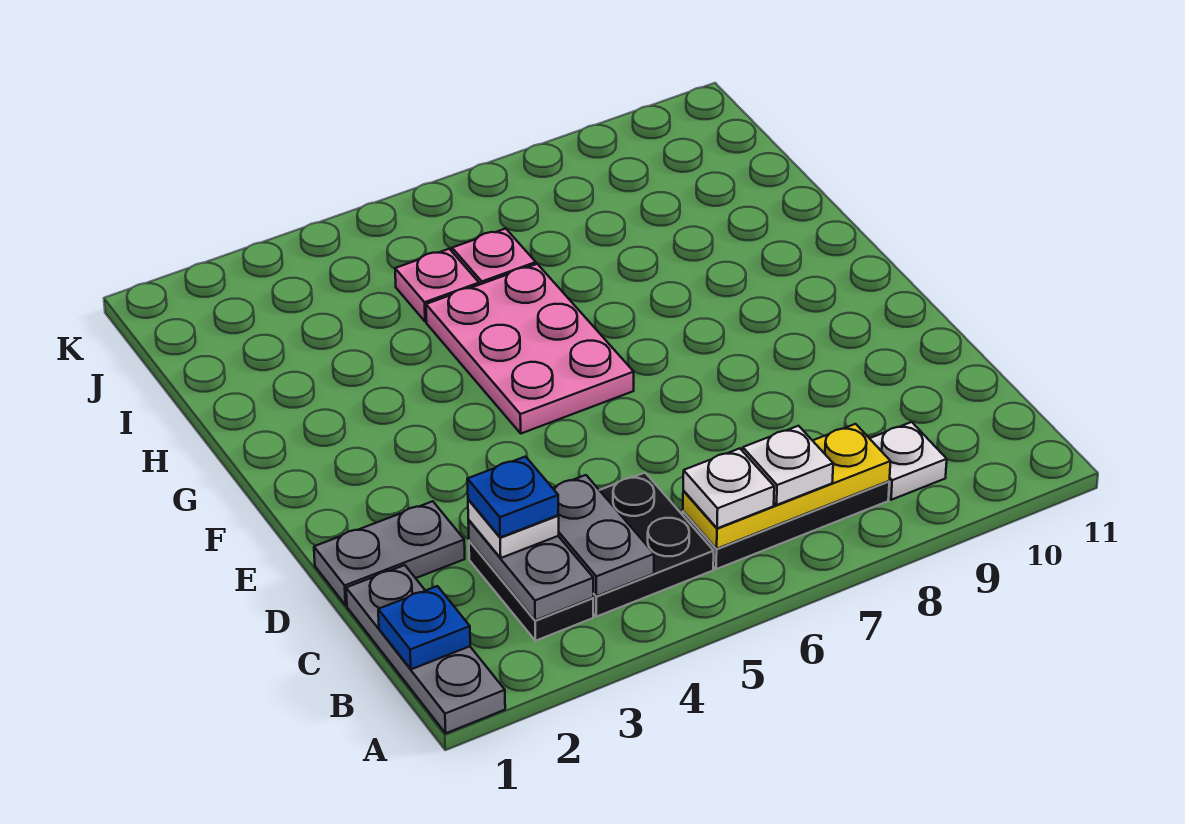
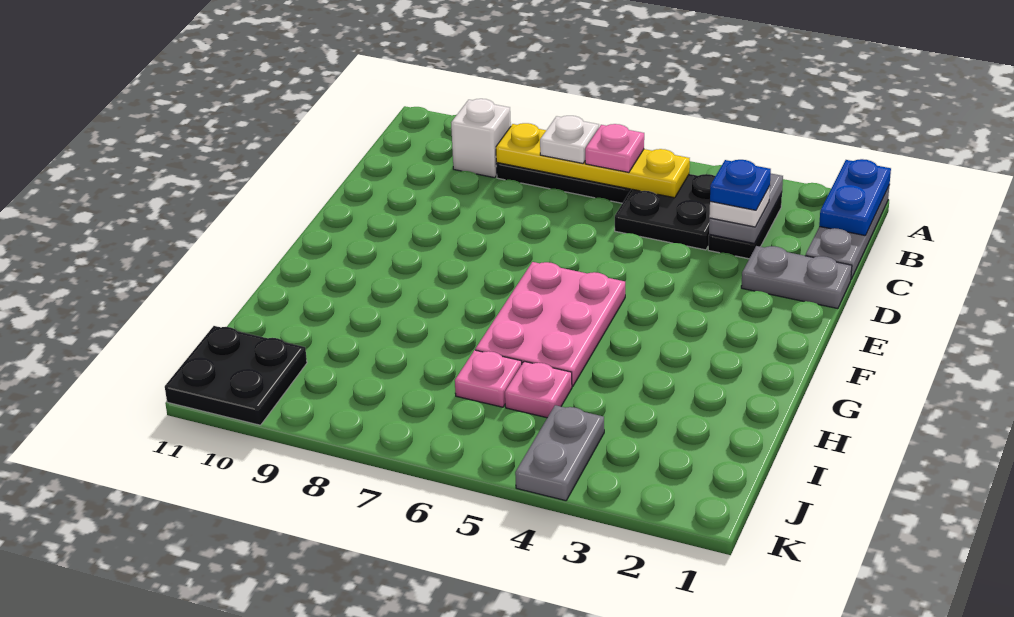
blue 1x1 plate [378,586,470,669] -> blue 1x2 plate [819,159,891,236]
grey 1x2 plate [553,475,654,596] -> grey 1x2 plate moved to [515,405,604,501]
yellow 1x3 plate [683,424,891,549] -> yellow 1x4 plate [496,123,690,198]
white 1x1 plate [683,448,774,528] -> pink 1x1 plate [585,124,644,172]
white 1x1 plate [870,422,947,500] -> white 1x1 brick [451,99,511,178]
none -> black 2x2 plate [165,326,307,425]

